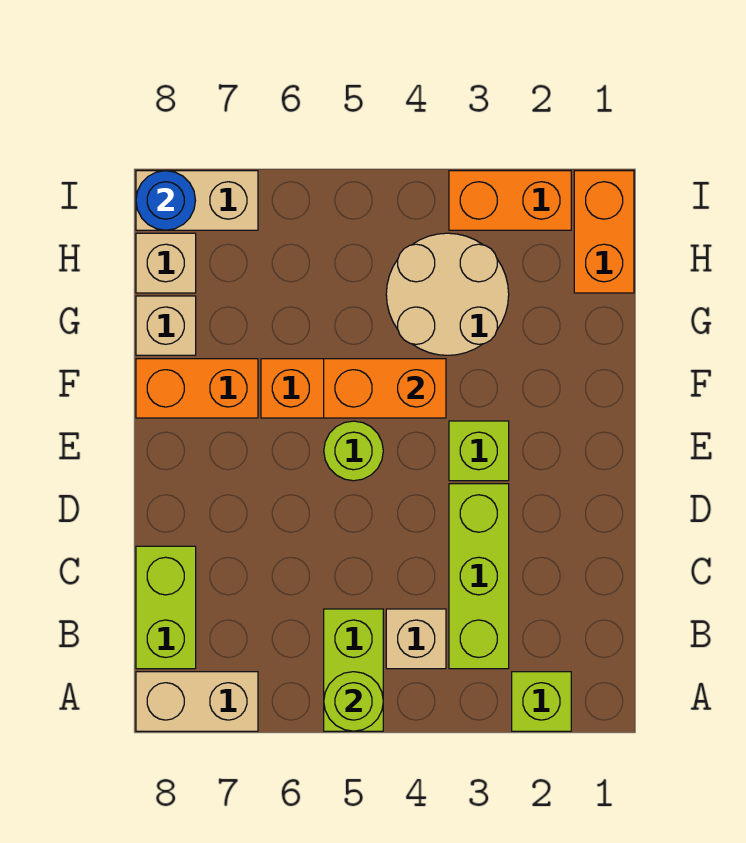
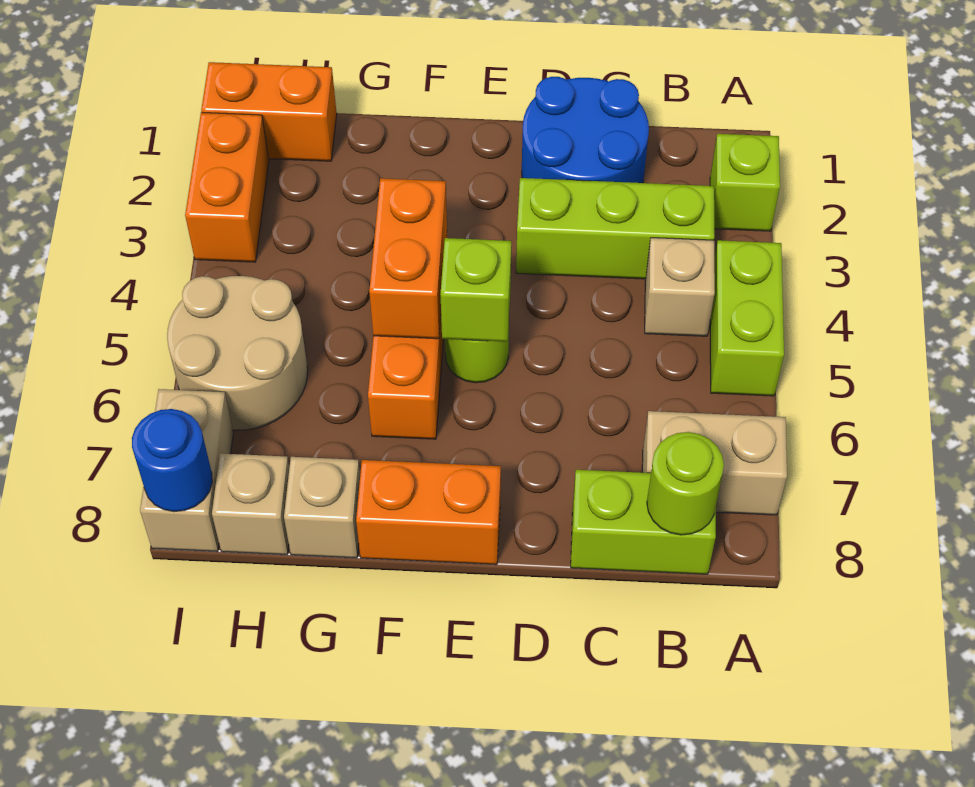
lime 1x2 brick [324,609,383,731] -> lime 1x2 brick turned to [710,240,784,396]
lime 1x1 round brick [324,672,383,731] -> lime 1x1 round brick moved to [647,432,724,535]
tan 1x2 brick [136,672,258,731] -> tan 1x2 brick turned to [642,411,787,515]
none -> blue 2x2 round brick [522,77,649,183]
lime 1x1 brick [449,421,509,481] -> lime 1x1 brick moved to [440,238,511,342]
orange 1x2 brick [136,359,258,418] -> orange 1x2 brick turned to [356,460,501,565]
tan 2x2 round brick [386,233,509,355] -> tan 2x2 round brick moved to [167,276,308,430]

